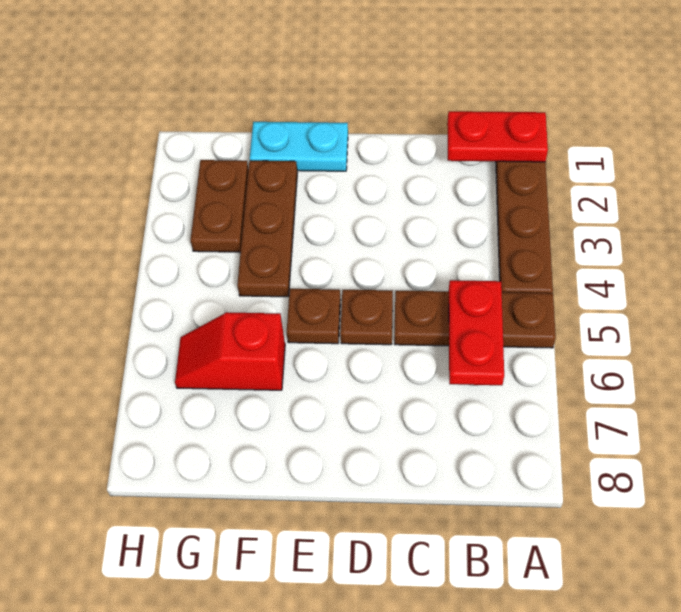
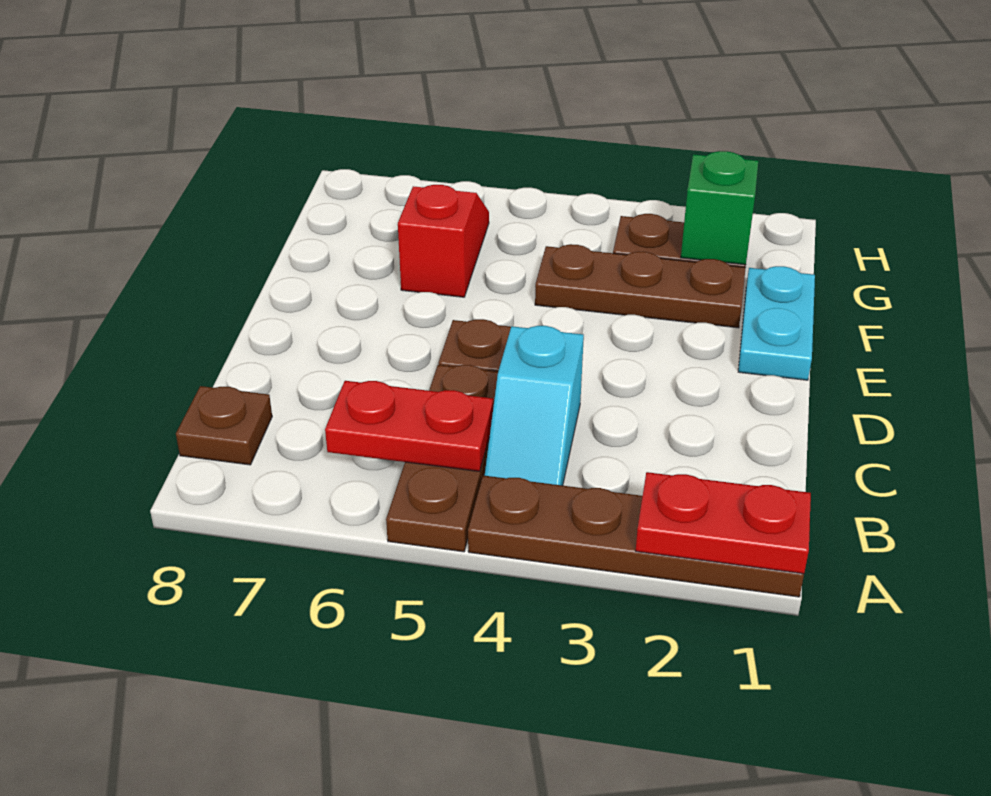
red 1x2 plate [447,111,548,162] -> red 1x2 plate turned to [636,472,811,574]
none -> cyan 1x2 slope [485,326,584,486]
brown 1x1 plate [287,289,340,344] -> brown 1x1 plate moved to [176,386,272,465]
none -> green 1x1 brick [681,151,758,265]

